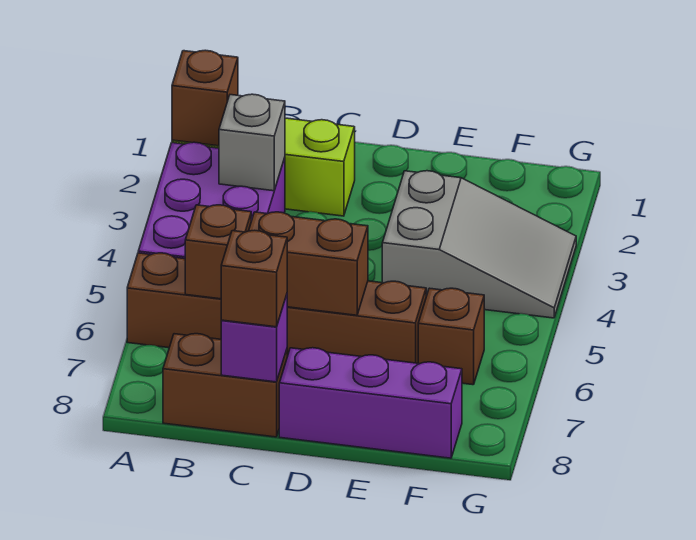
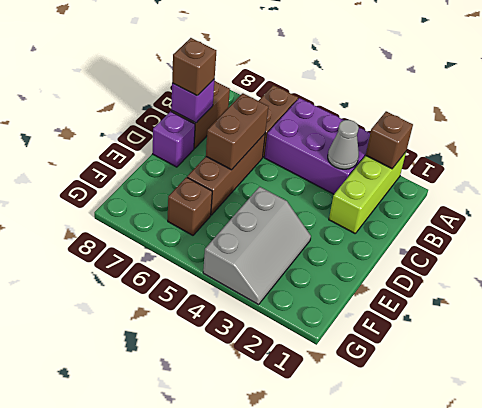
grey 1x1 brick [219,94,285,191] -> grey 1x1 cone [328,120,359,169]
brown 1x1 brick [185,205,251,299] -> none
purple 1x3 brick [279,348,462,458] -> purple 1x1 brick [153,111,195,167]
grey 2x3 slope [382,171,576,318] -> grey 2x3 slope turned to [203,187,311,305]

